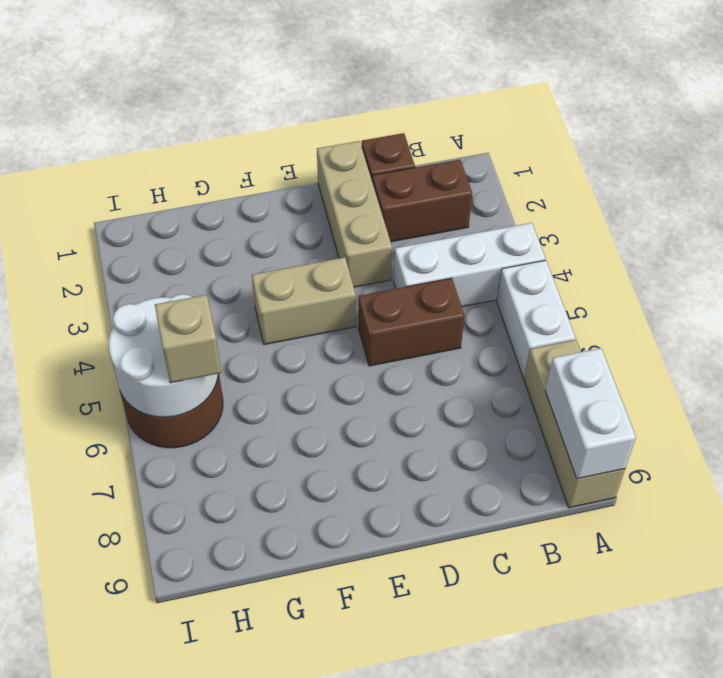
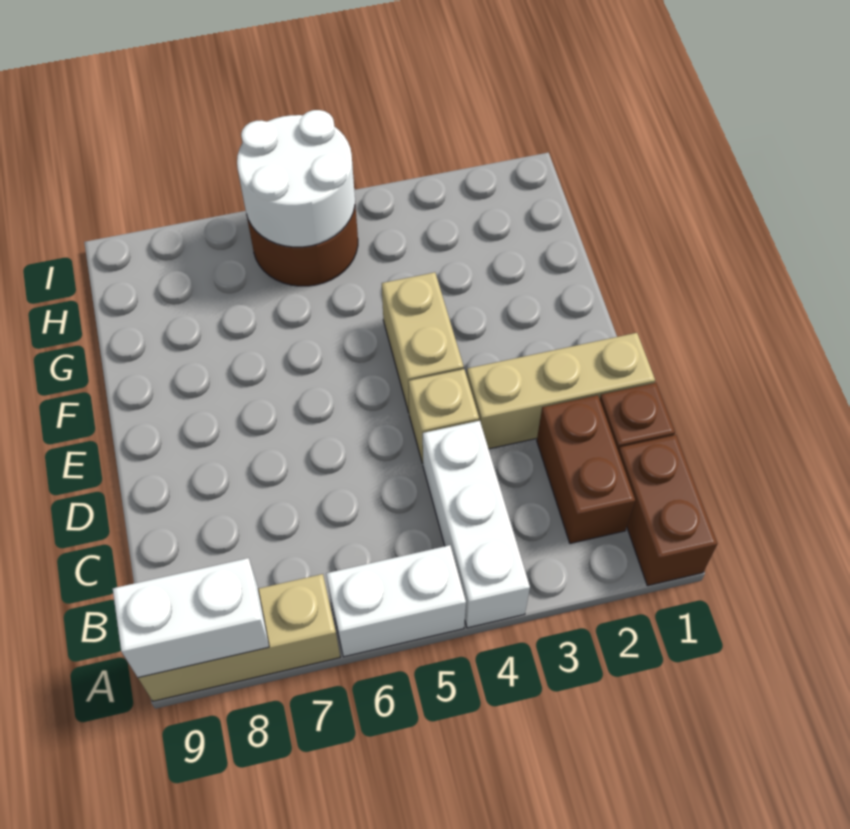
brown 1x2 brick [358,278,464,366] -> brown 1x2 brick moved to [618,435,717,586]
tan 1x1 brick [155,295,221,383] -> tan 1x1 brick moved to [408,369,479,463]

